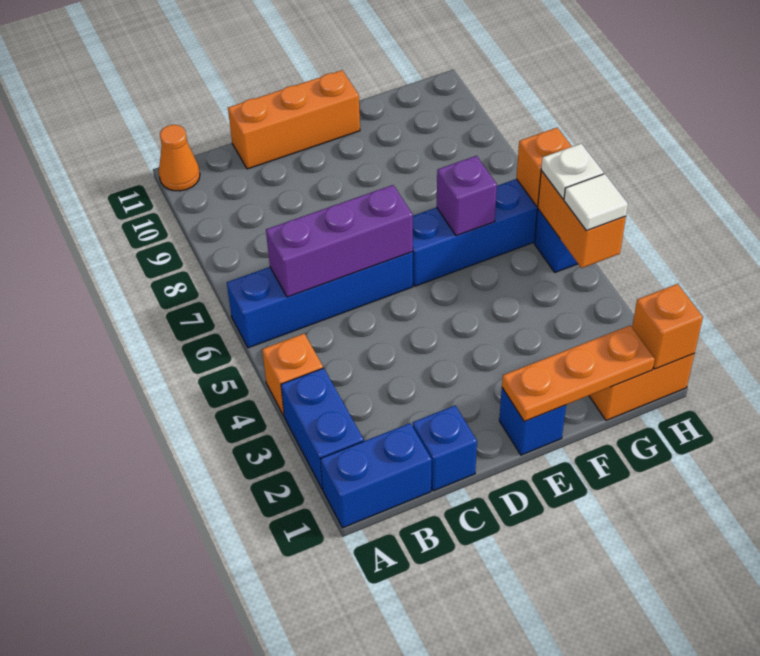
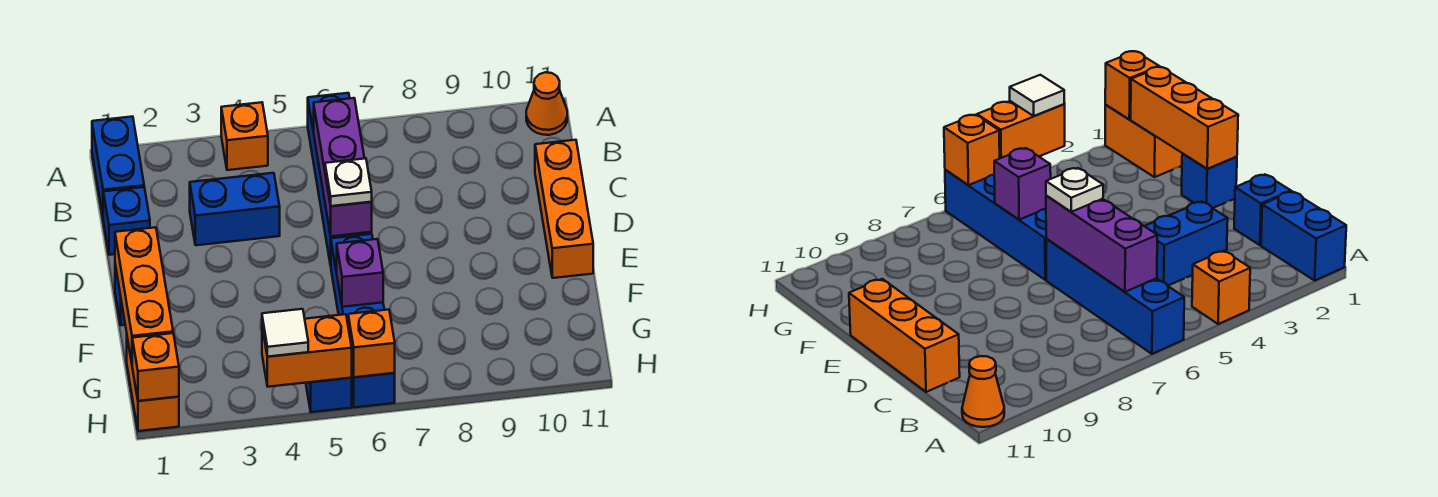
blue 1x2 brick [281,368,364,489] -> blue 1x2 brick moved to [190,173,280,245]
orange 1x3 plate [502,325,655,421] -> orange 1x3 brick [115,227,173,363]
white 1x1 plate [541,144,604,199] -> white 1x1 plate moved to [325,158,372,206]

